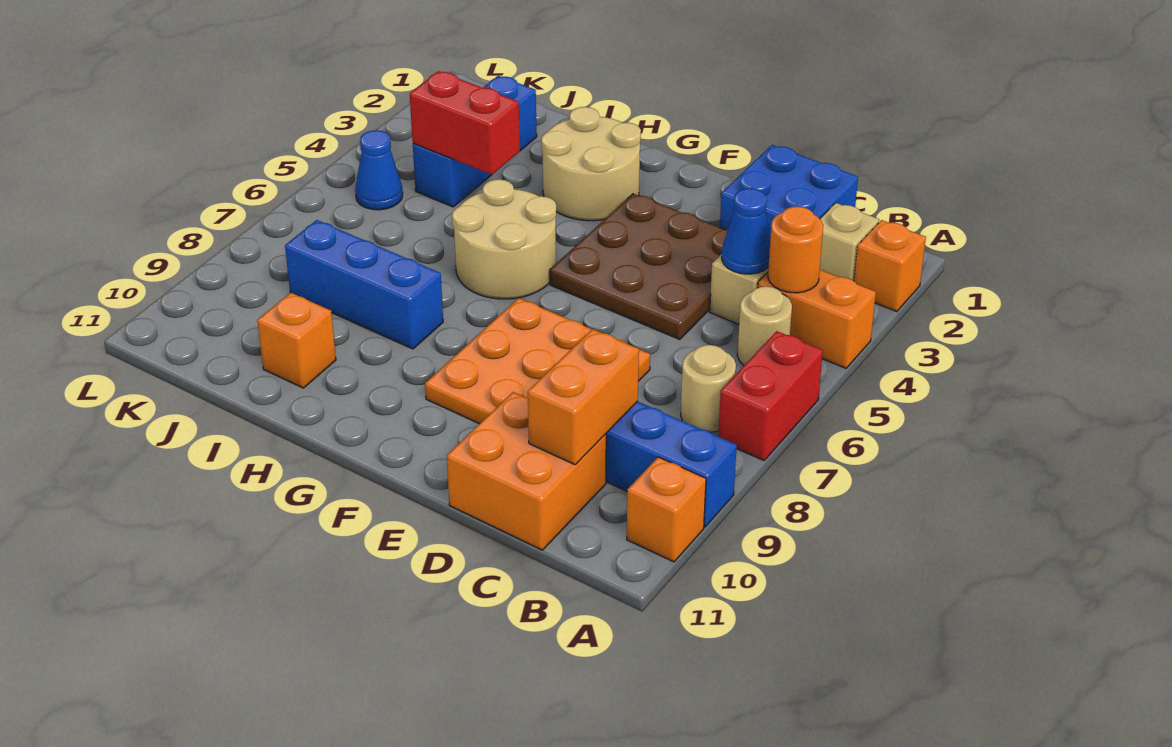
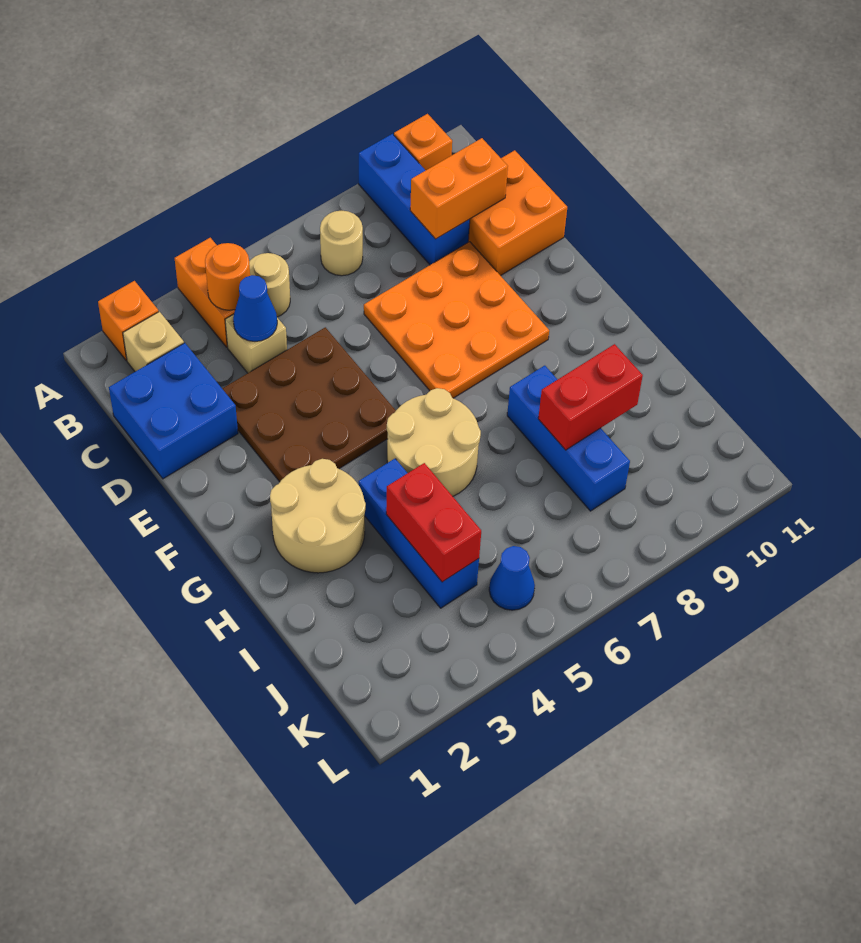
red 1x2 brick [718,331,823,460] -> red 1x2 brick moved to [538,344,643,450]
orange 1x1 brick [257,293,336,388] -> none
blue 1x3 brick [413,76,537,207] -> blue 1x3 brick turned to [359,459,479,608]

